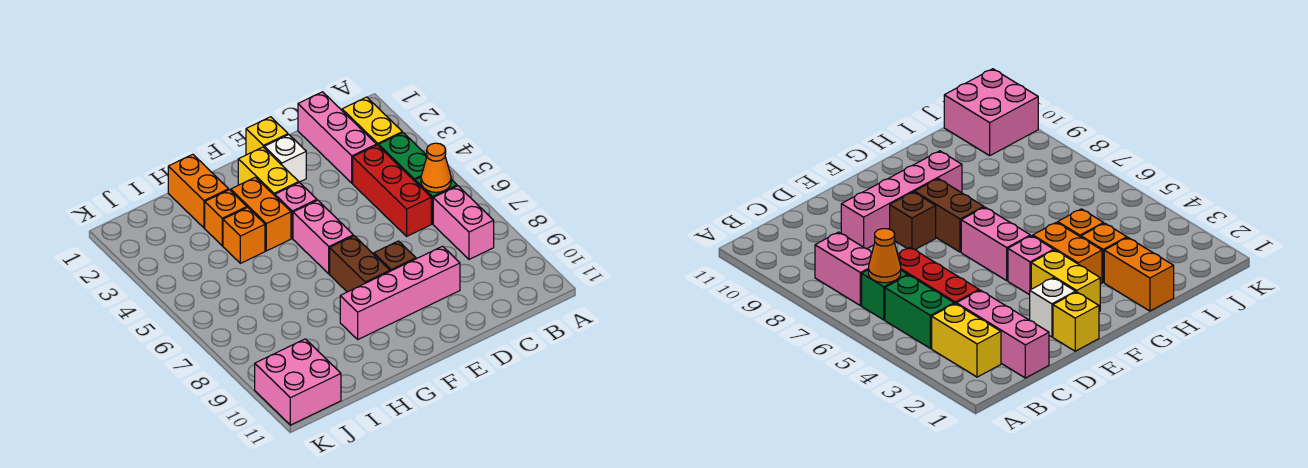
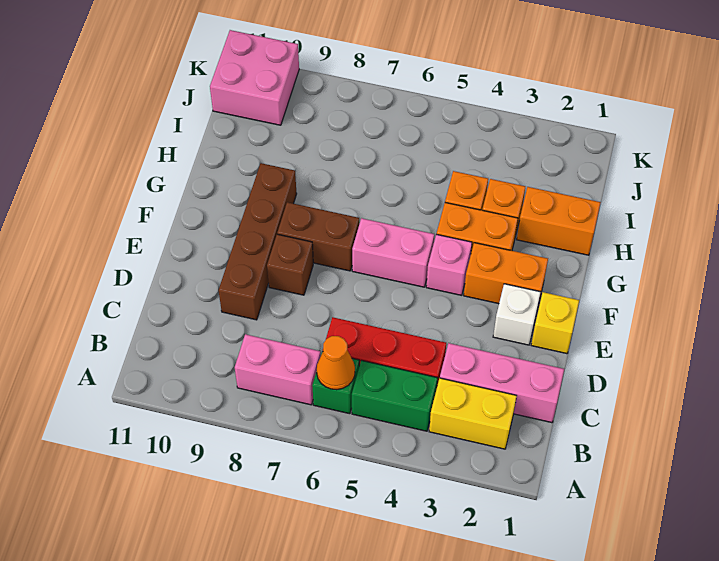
pink 1x4 brick [340,246,460,339] -> brown 1x4 brick [219,163,297,320]
yellow 1x2 brick [238,147,299,196] -> orange 1x2 brick [464,243,548,305]

